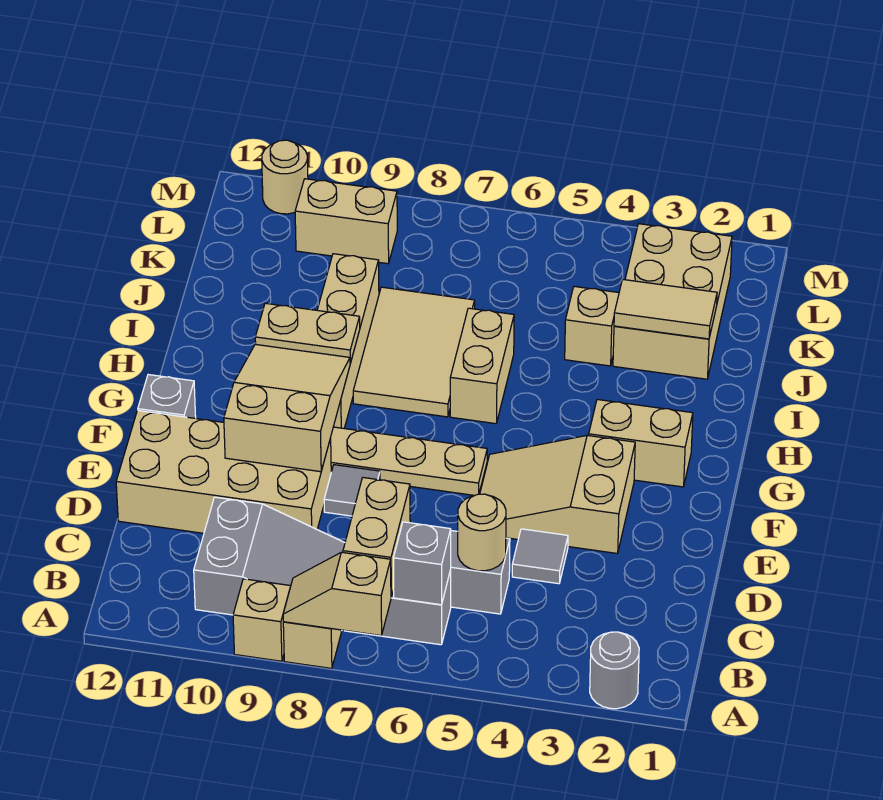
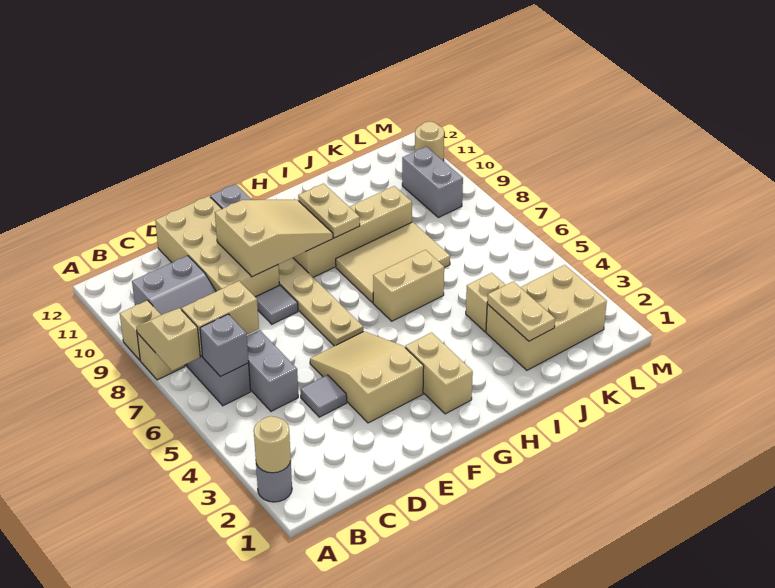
tan 1x1 round brick [458,494,506,571] -> tan 1x1 round brick moved to [254,416,291,473]
tan 1x2 tile [614,279,717,339] -> tan 1x2 plate [487,282,555,341]
tan 1x2 brick [295,179,397,264] -> grey 1x2 brick [402,147,463,217]

